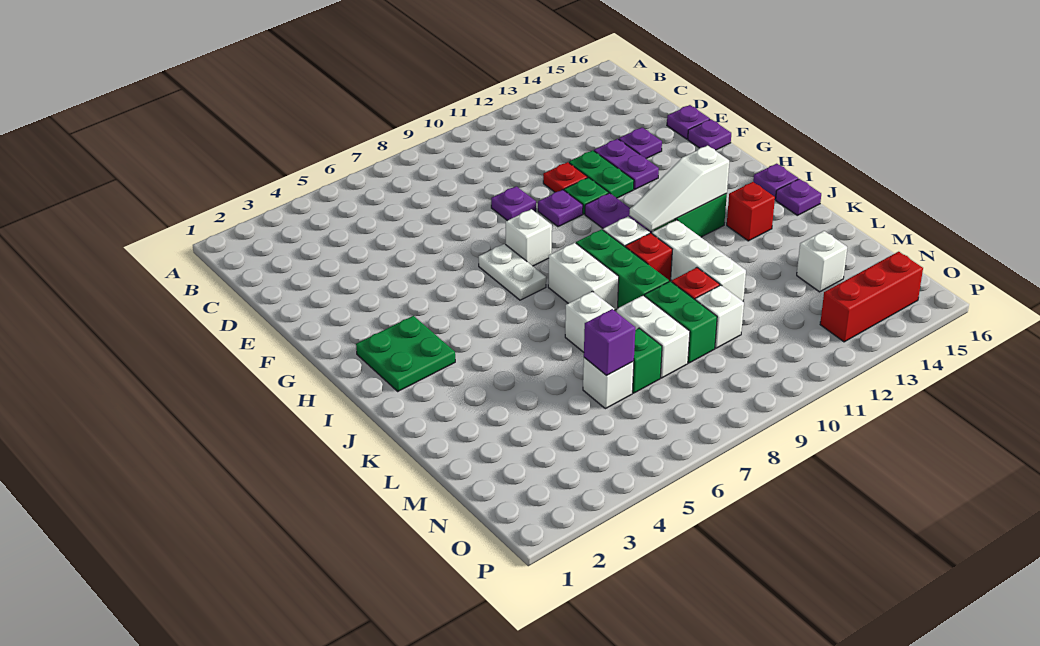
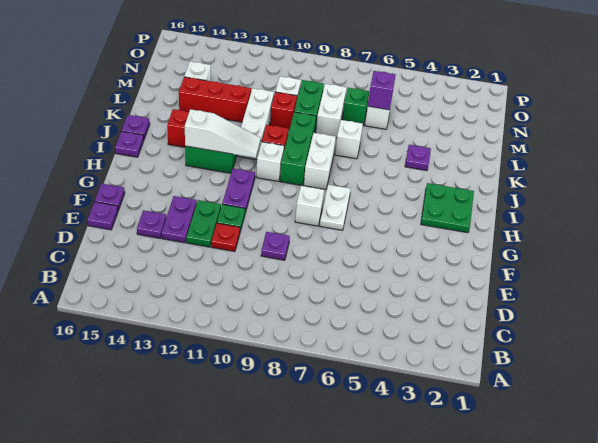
purple 1x1 plate [538,190,583,227] -> purple 1x1 plate moved to [405,145,431,171]
red 1x3 brick [820,252,923,342] -> red 1x3 brick moved to [179,77,251,122]

